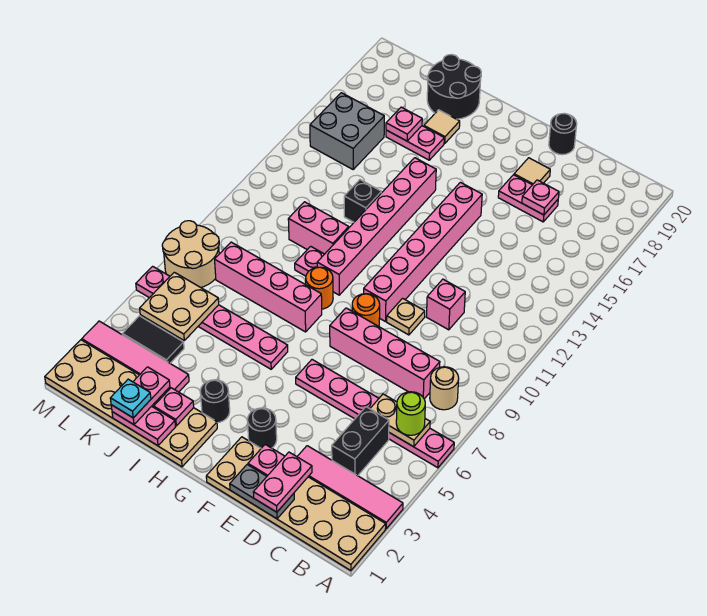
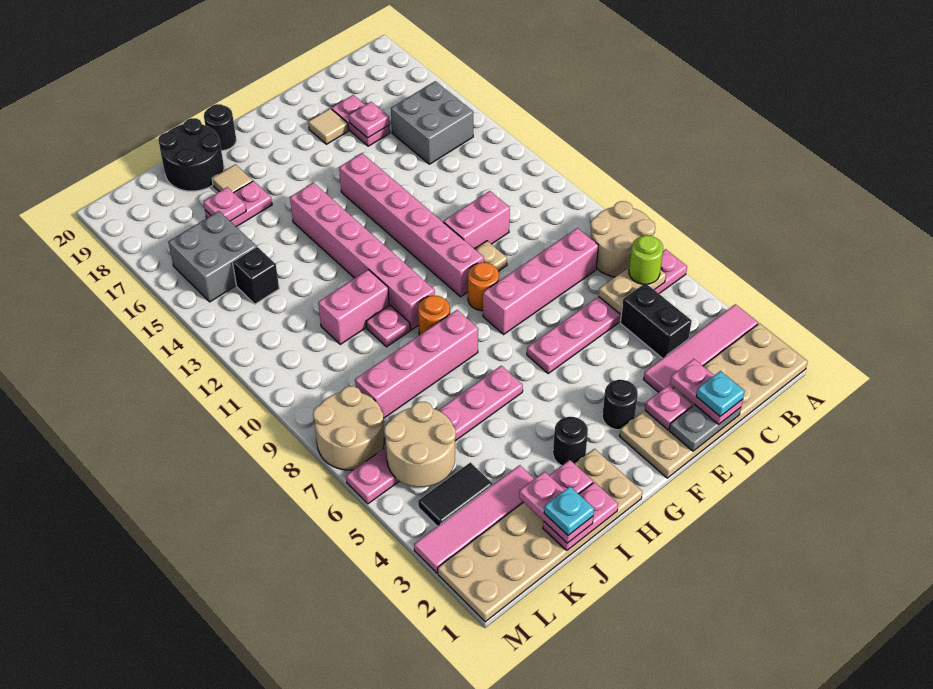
tan 1x1 round brick [430,367,459,410] -> tan 2x2 round brick [590,201,655,277]
none -> grey 2x2 brick [391,81,473,164]
none -> cyan 1x1 plate [696,371,745,416]
pink 1x1 brick [426,279,465,330] -> pink 1x2 brick [443,191,510,249]
pink 1x2 plate [498,175,558,222] -> pink 1x2 plate turned to [331,95,390,146]
black 1x1 round brick [549,113,577,155] -> black 1x1 round brick moved to [204,104,236,151]
black 1x1 brick [344,180,381,222] -> black 1x1 brick moved to [232,247,279,304]
tan 2x2 plate [140,272,219,340] -> tan 2x2 round brick [384,402,456,487]

